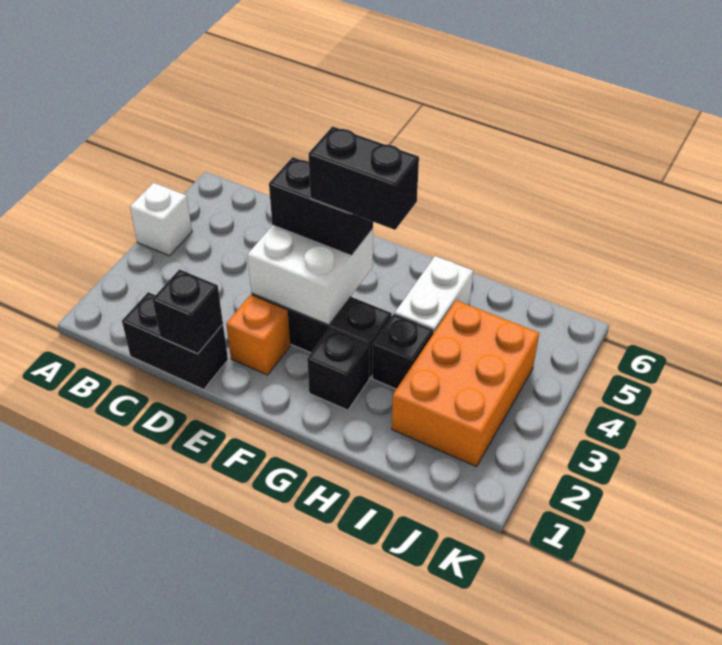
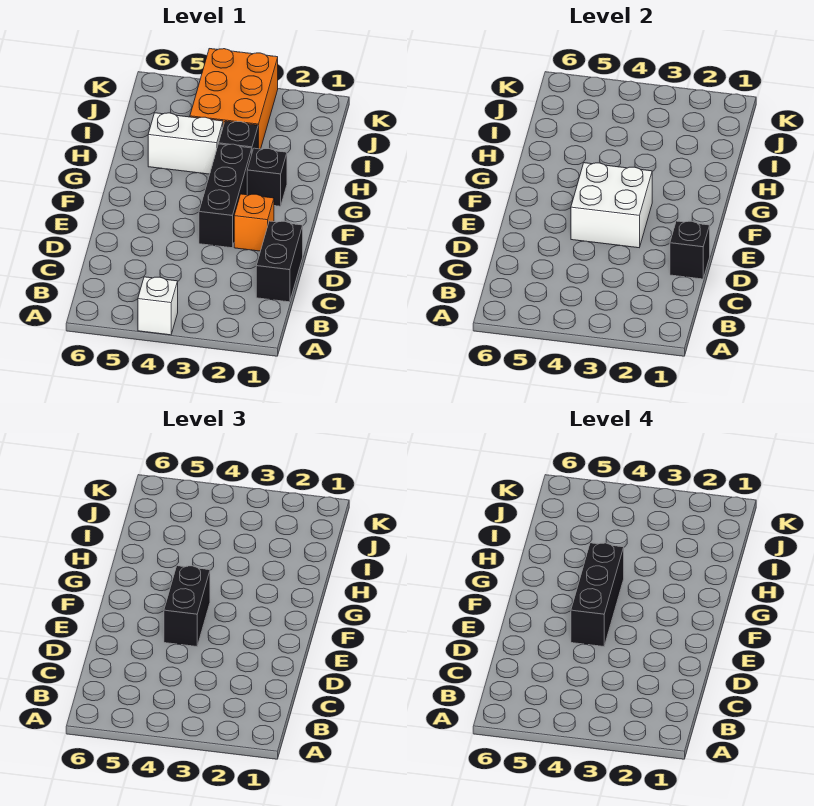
black 1x2 brick [309,126,419,230] -> black 1x3 brick [571,543,624,647]
orange 2x3 brick [392,300,539,467] -> orange 2x3 brick turned to [190,49,278,149]

